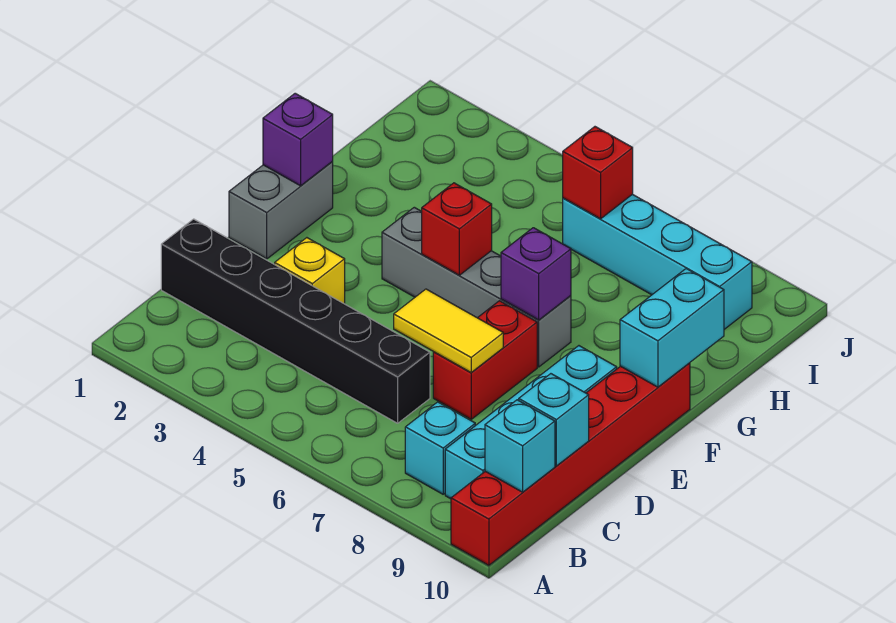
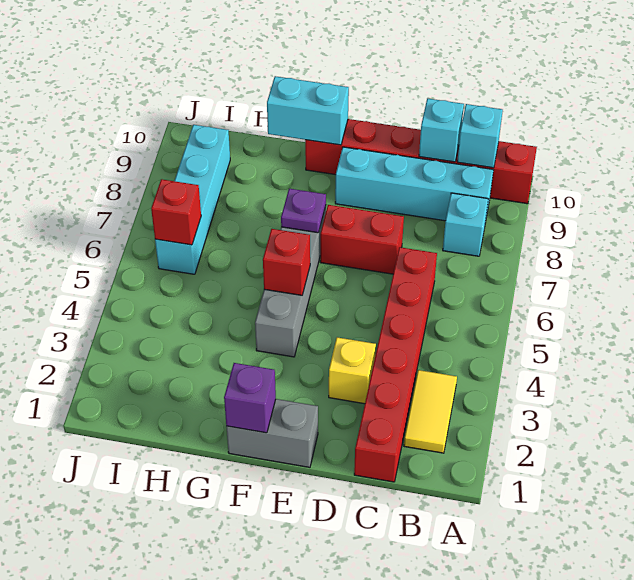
black 1x6 brick [161,219,430,423] -> red 1x6 brick [354,247,437,482]
yellow 1x2 tile [394,289,503,373] -> yellow 1x2 tile moved to [404,370,457,453]
purple 1x1 brick [501,228,571,320] -> purple 1x1 plate [281,189,326,233]

